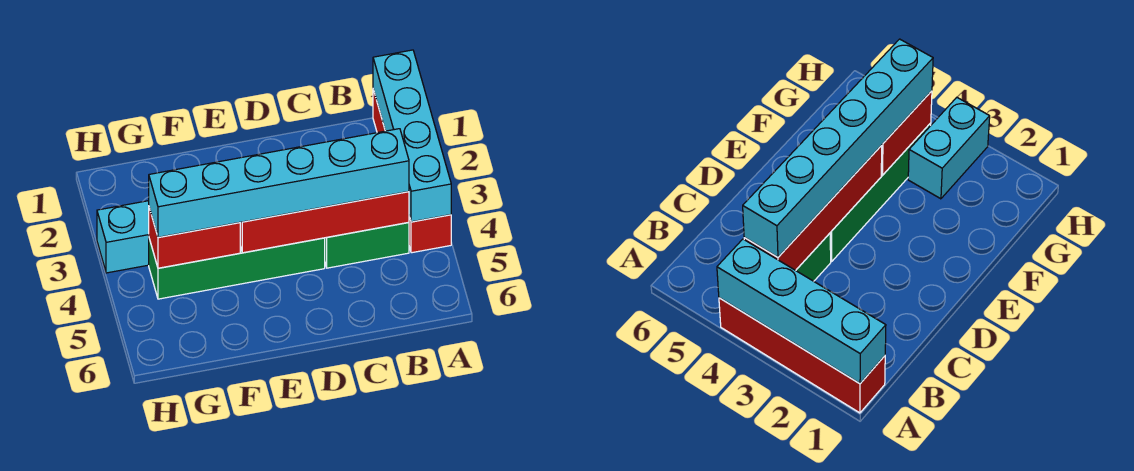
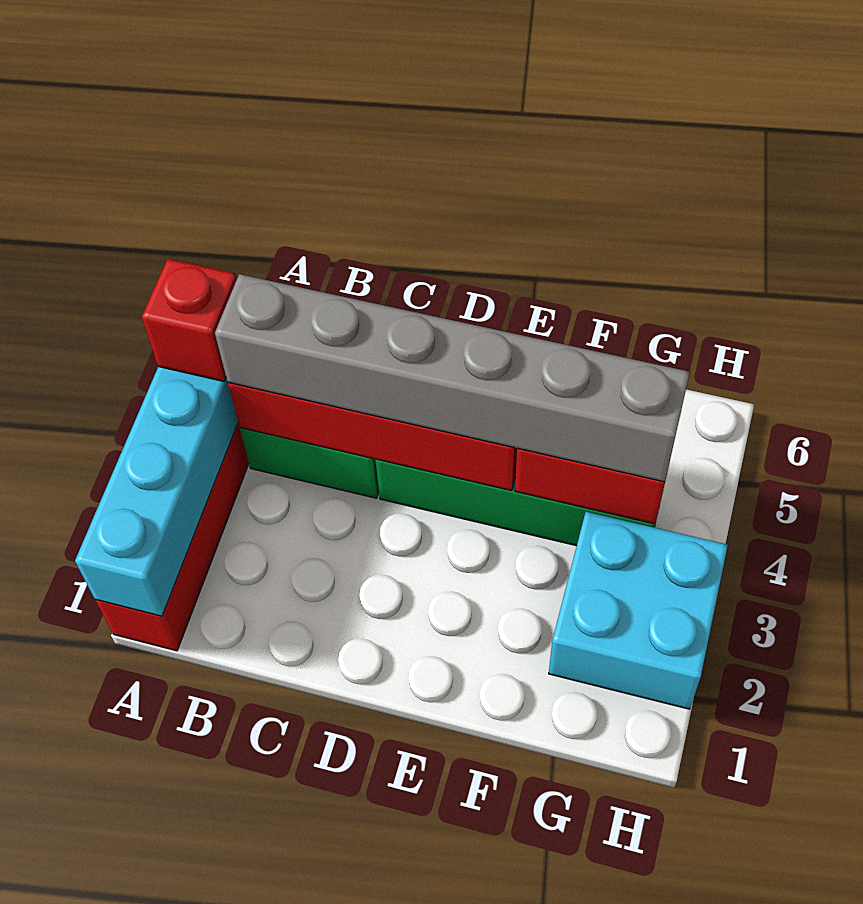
none -> red 1x1 brick [142,259,237,381]
cyan 1x6 brick [149,129,409,237] -> grey 1x6 brick [215,274,690,482]
cyan 1x2 brick [97,201,149,273] -> cyan 2x2 brick [549,512,728,709]

